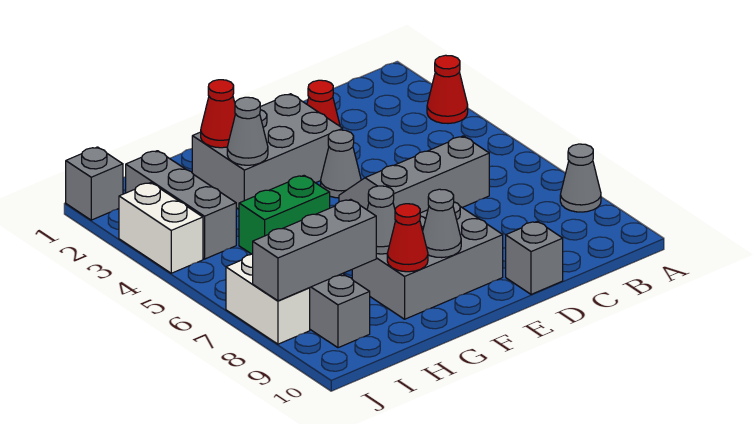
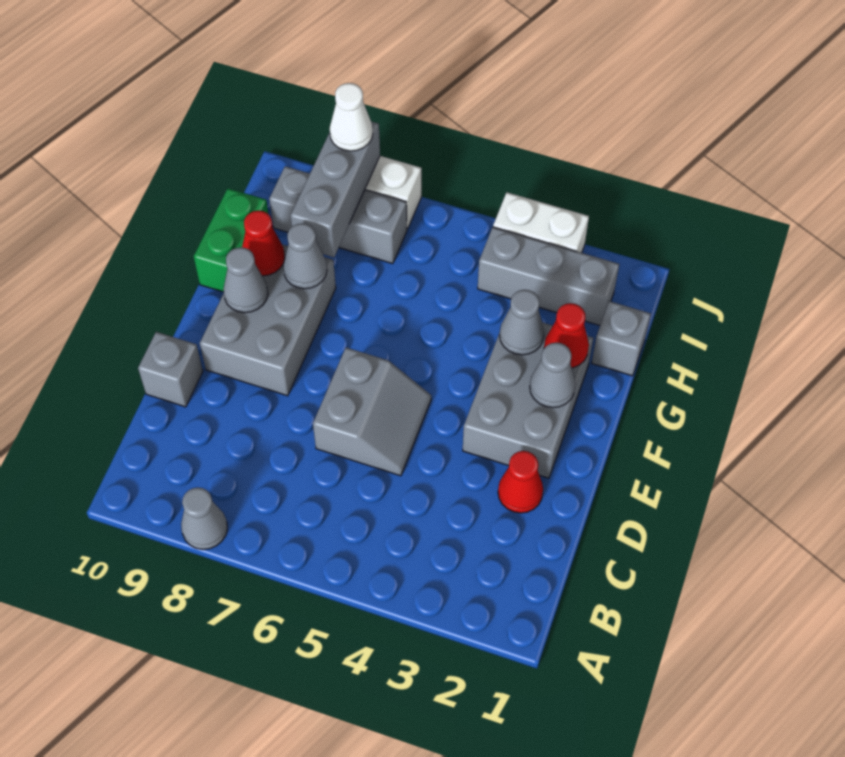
red 1x1 cone [427,55,468,124] -> none
grey 2x3 slope [339,136,489,213] -> grey 2x2 slope [313,348,431,476]
grey 1x1 cone [321,130,361,198] -> grey 1x1 cone moved to [530,343,575,408]
green 1x2 brick [239,176,330,254] -> green 1x2 brick moved to [194,188,269,292]
grey 1x1 brick [66,147,123,220] -> grey 1x1 brick moved to [592,301,651,376]
none -> white 1x1 cone [330,83,373,151]

